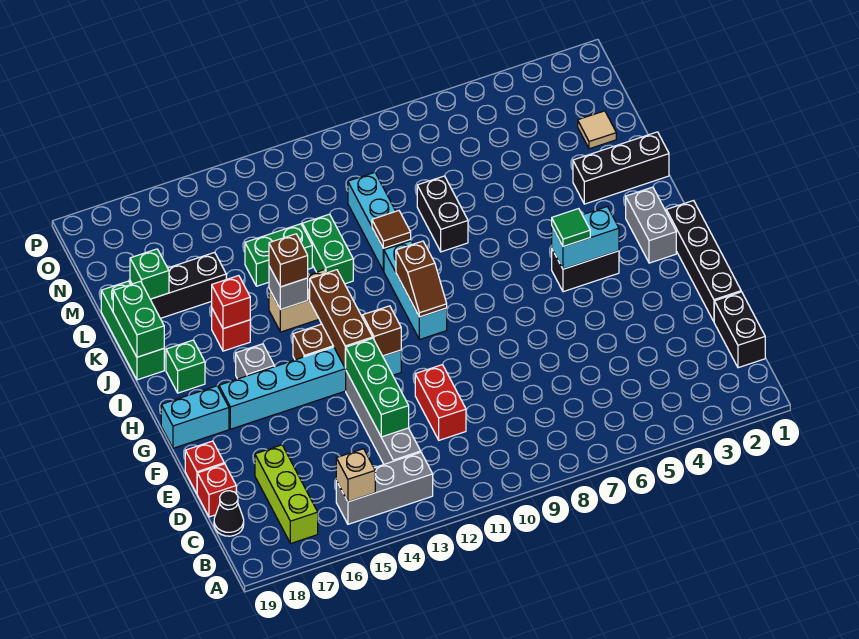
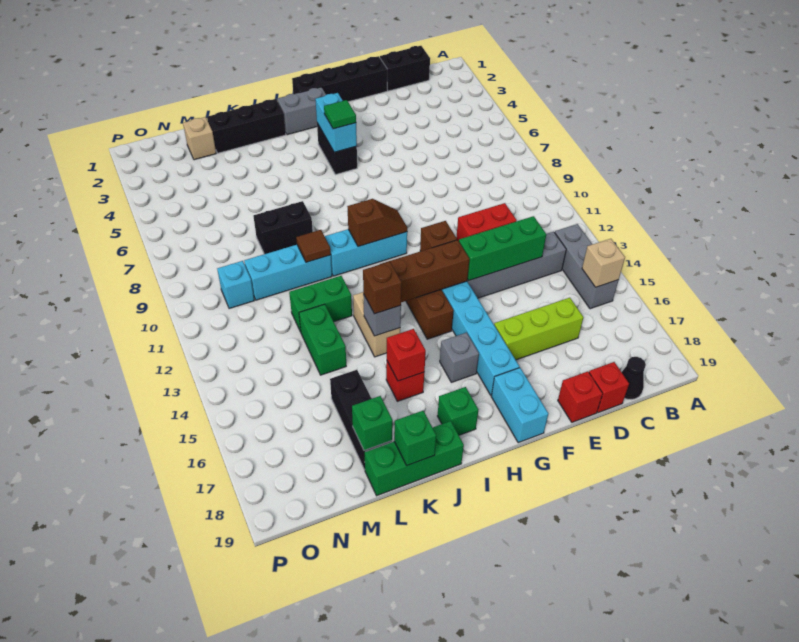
lime 1x3 brick [255,445,318,544] -> lime 1x3 brick moved to [494,298,583,360]
green 1x2 brick [113,281,164,357] -> green 1x1 brick [394,411,436,466]
black 1x3 brick [573,132,669,204] -> black 1x3 brick turned to [207,99,286,153]
tan 1x1 tile [578,111,616,149] -> tan 1x1 brick [183,117,216,160]
none -> cyan 1x1 brick [217,261,254,309]

